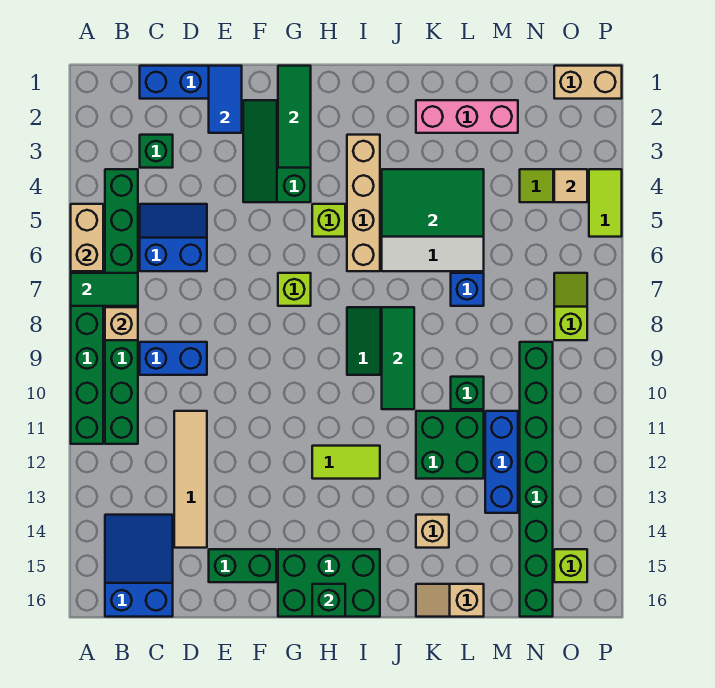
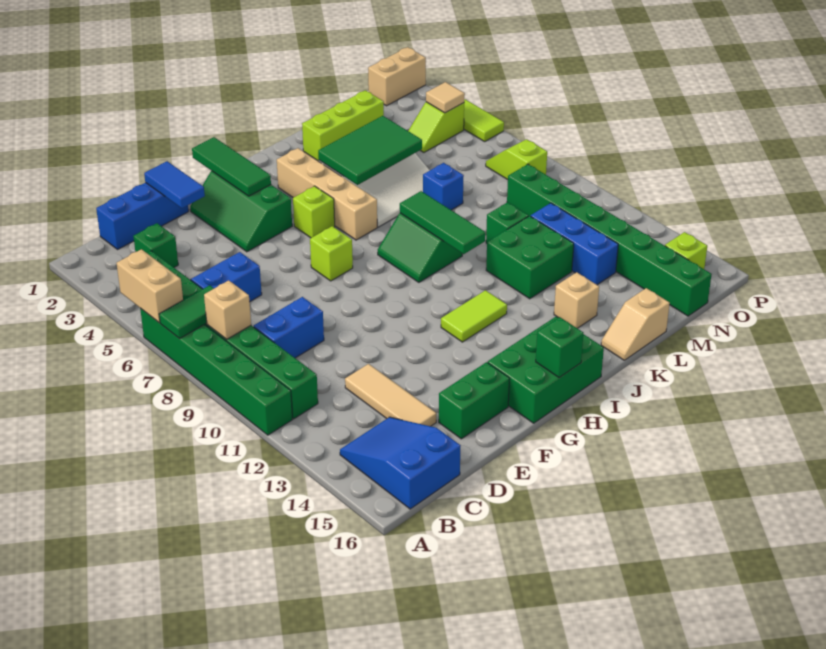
tan 1x4 tile [174,411,207,548] -> tan 1x3 tile [345,364,437,426]
pink 1x3 brick [416,100,518,133] -> lime 1x3 brick [302,90,384,161]

